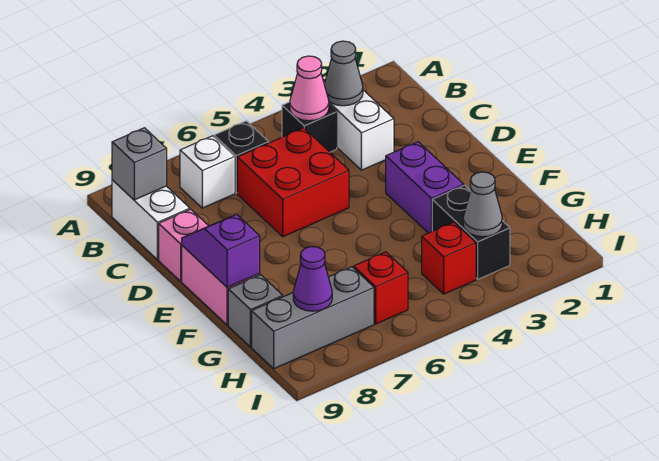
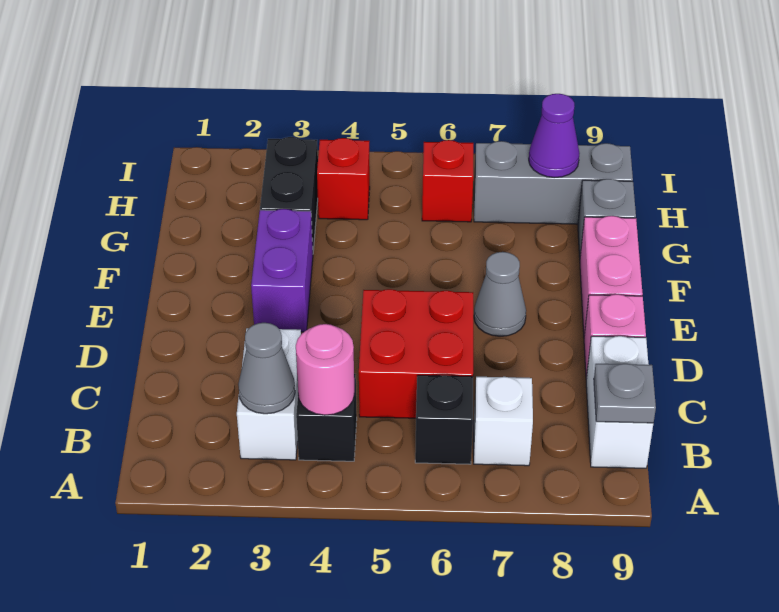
pink 1x1 cone [290,56,329,121] -> pink 1x1 round brick [296,324,355,415]
grey 1x1 brick [112,128,167,200] -> grey 1x1 plate [594,364,656,423]
purple 1x2 slope [182,215,260,287] -> none
grey 1x1 cone [463,172,502,237] -> grey 1x1 cone moved to [474,252,526,336]

